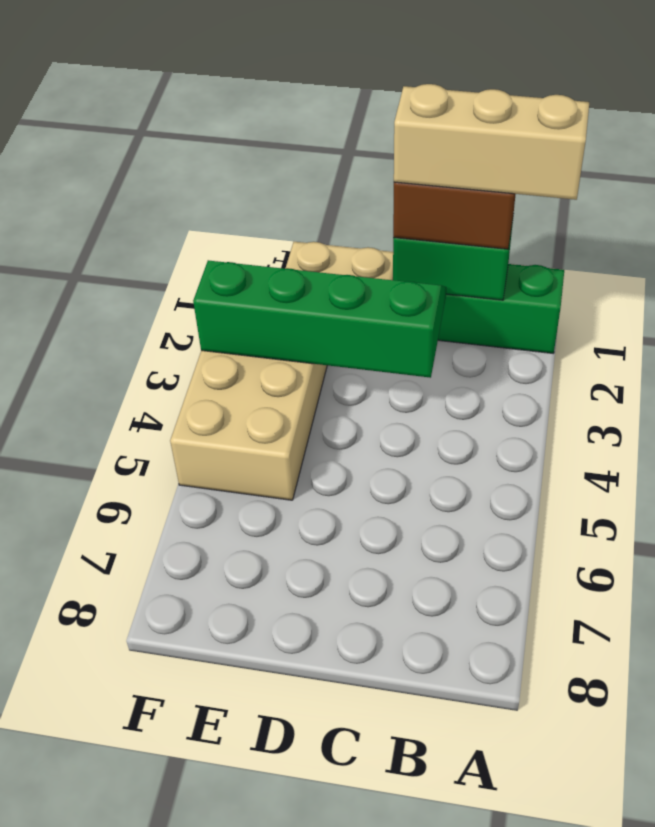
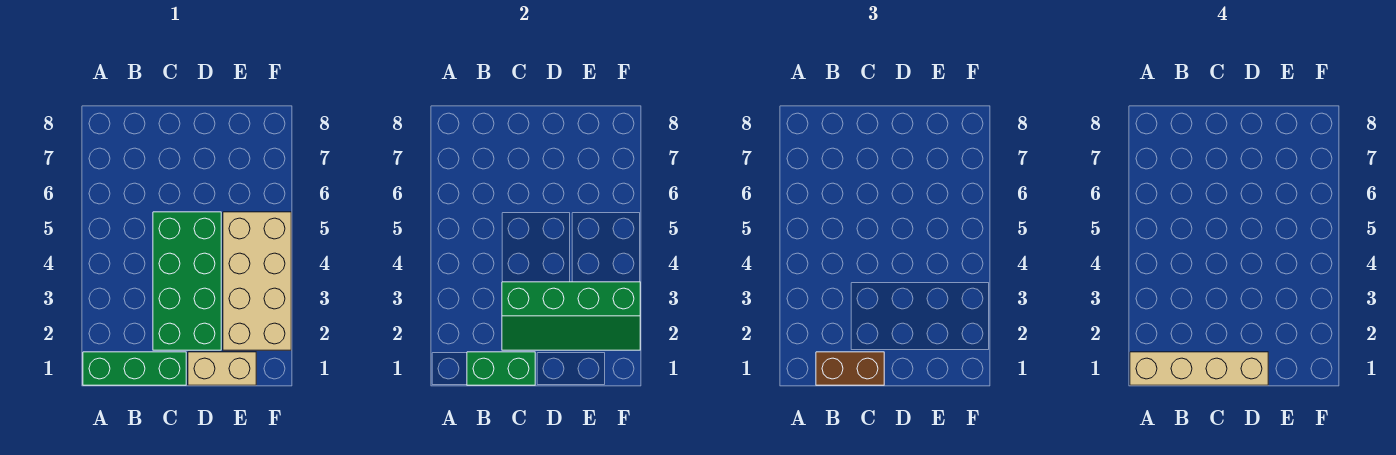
tan 1x3 brick [394,84,589,200] -> tan 1x4 brick [1130,352,1268,385]
none -> green 2x4 brick [153,212,221,350]

